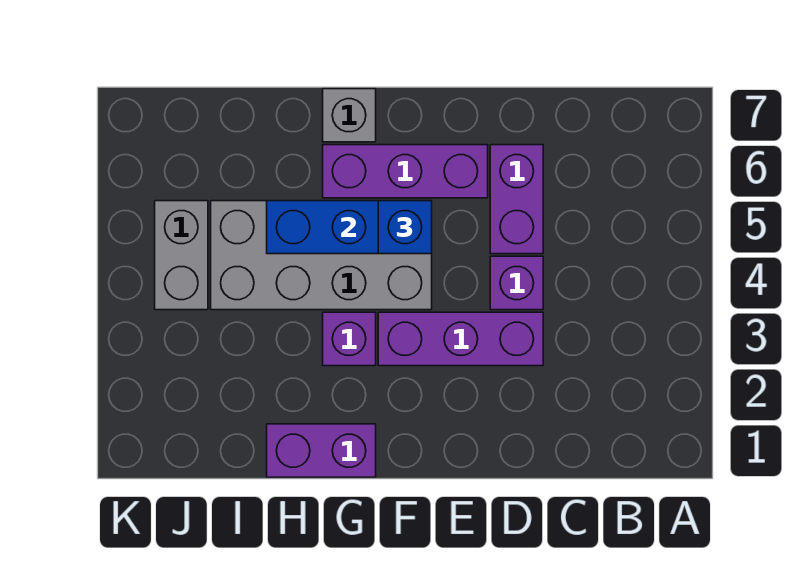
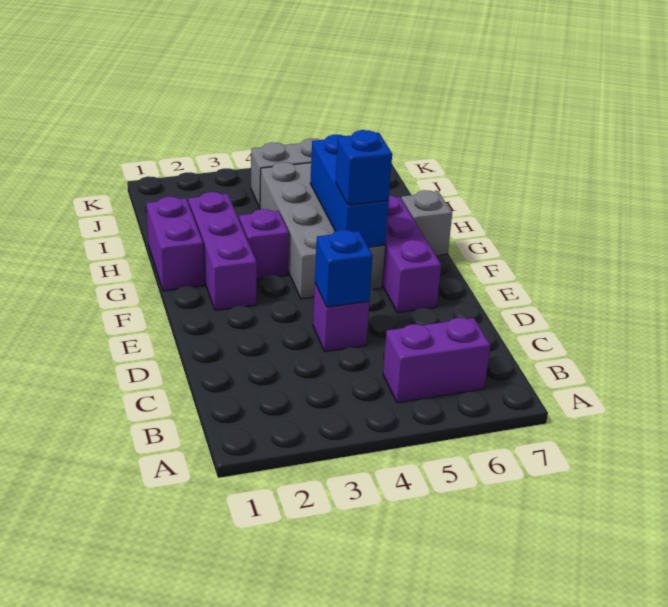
purple 1x3 brick [378,312,543,366] -> purple 1x3 brick moved to [188,192,257,310]
none -> blue 1x1 brick [315,230,373,307]
purple 1x2 brick [490,145,543,254] -> purple 1x2 brick moved to [383,318,490,403]

